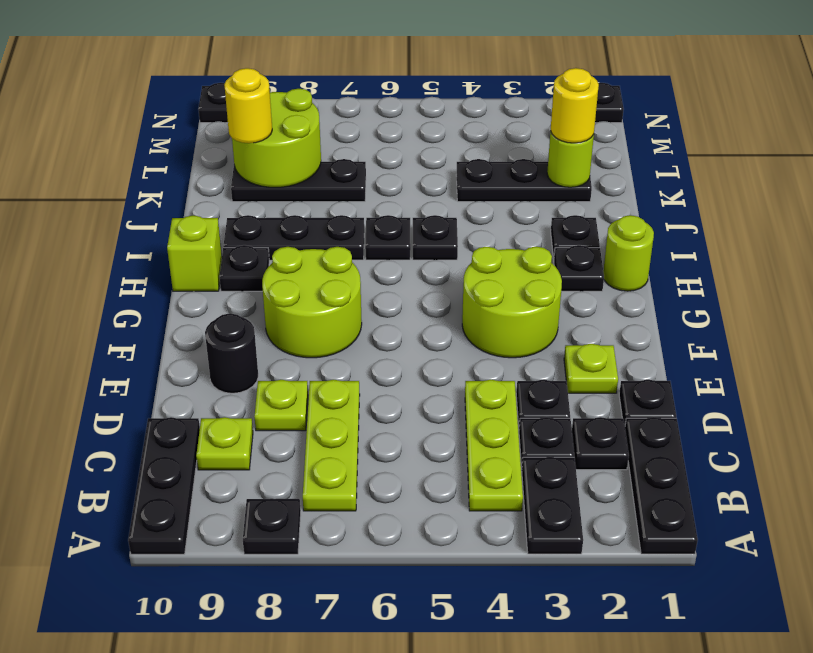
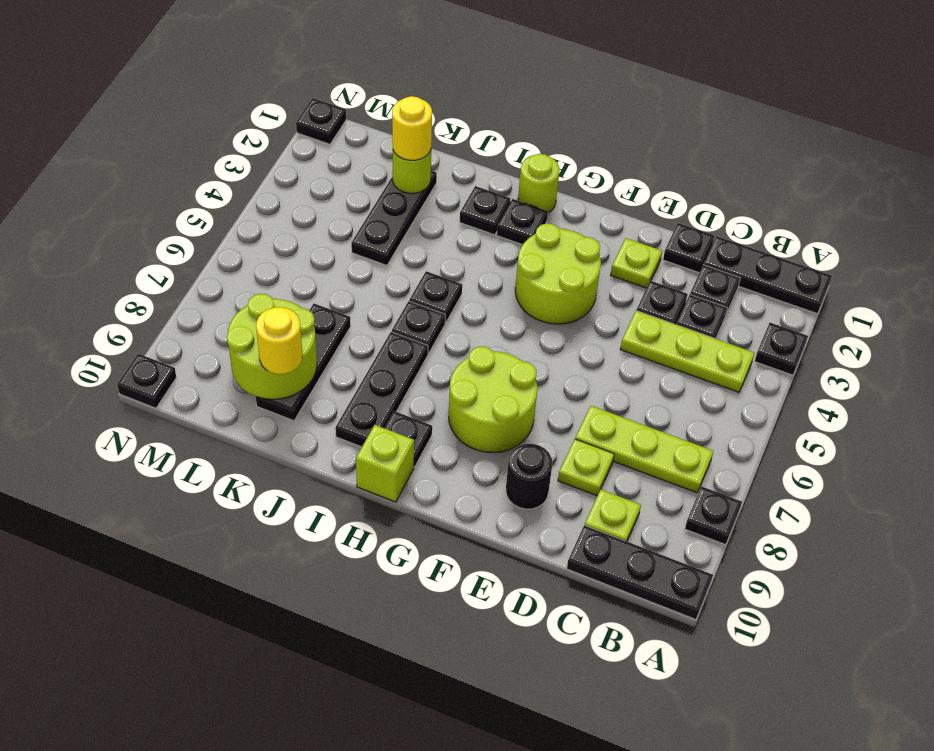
black 1x2 plate [522,457,583,554] -> black 1x1 plate [755,323,808,375]

